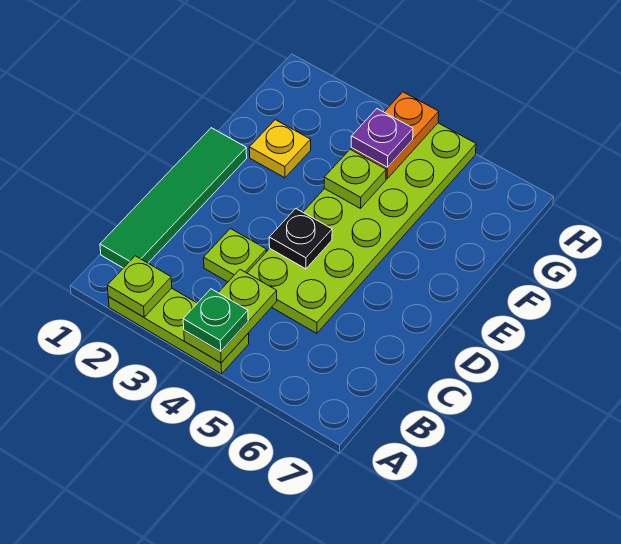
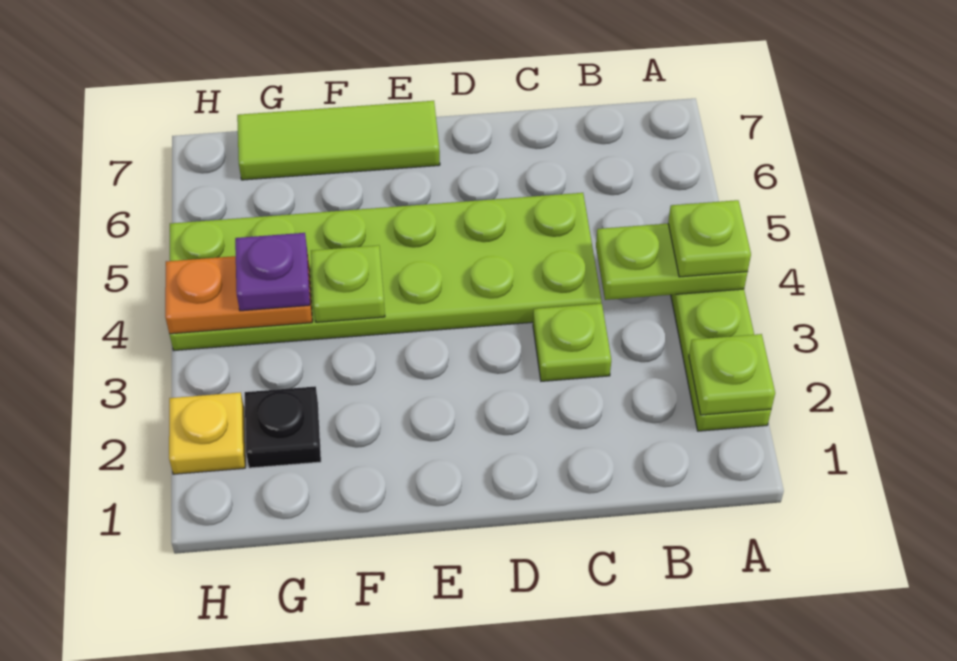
green 1x1 plate [183,289,248,351] -> lime 1x1 plate [668,200,751,277]
green 1x4 tile [100,128,247,268] -> none
black 1x1 plate [269,209,332,269] -> black 1x1 plate moved to [245,386,321,468]
none -> lime 1x3 tile [237,101,440,180]
yellow 1x1 plate [249,120,311,178] -> yellow 1x1 plate moved to [169,392,245,474]

